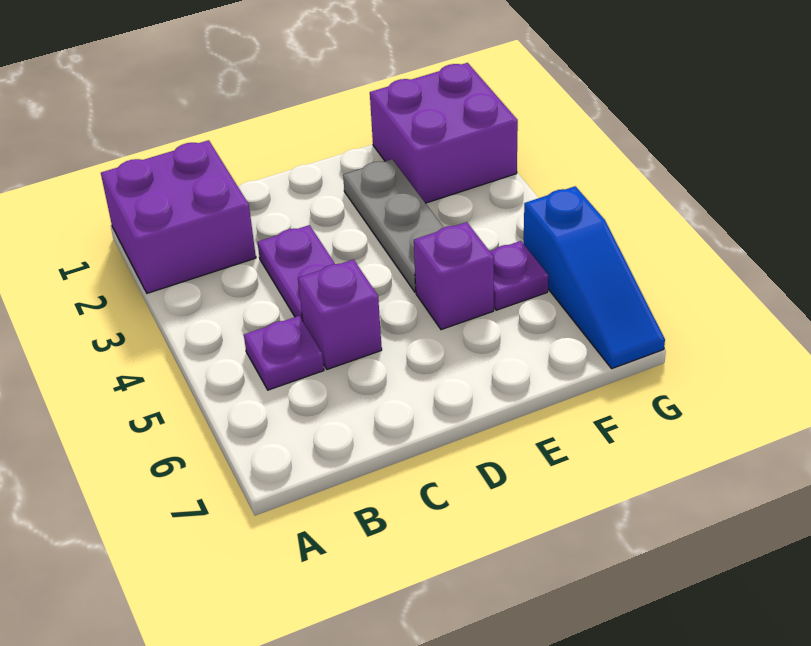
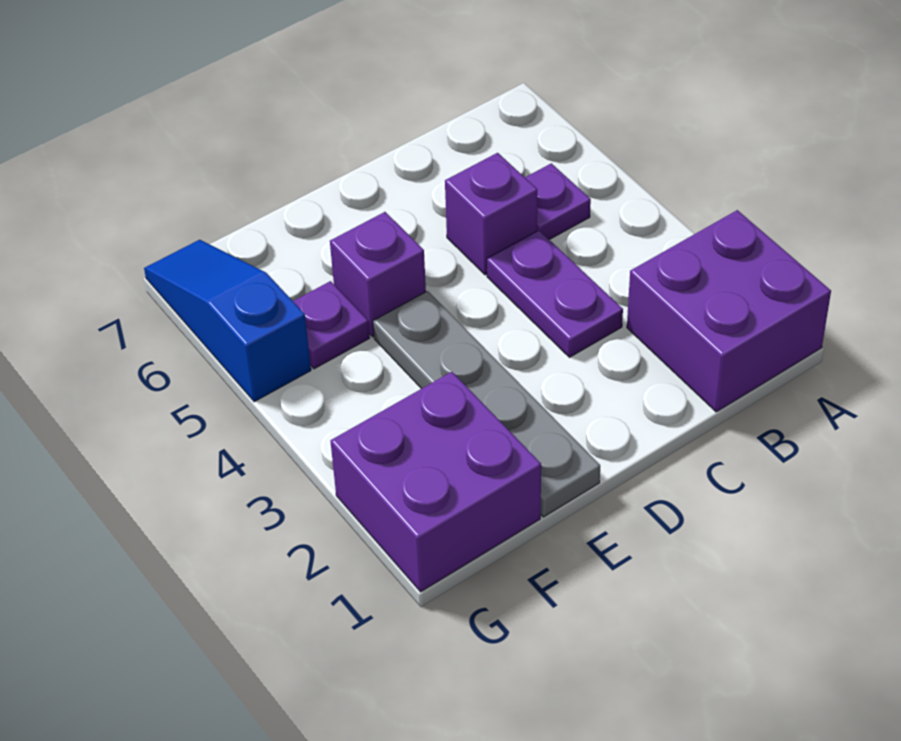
grey 1x3 plate [343,159,444,292] -> grey 1x4 plate [373,291,600,517]

